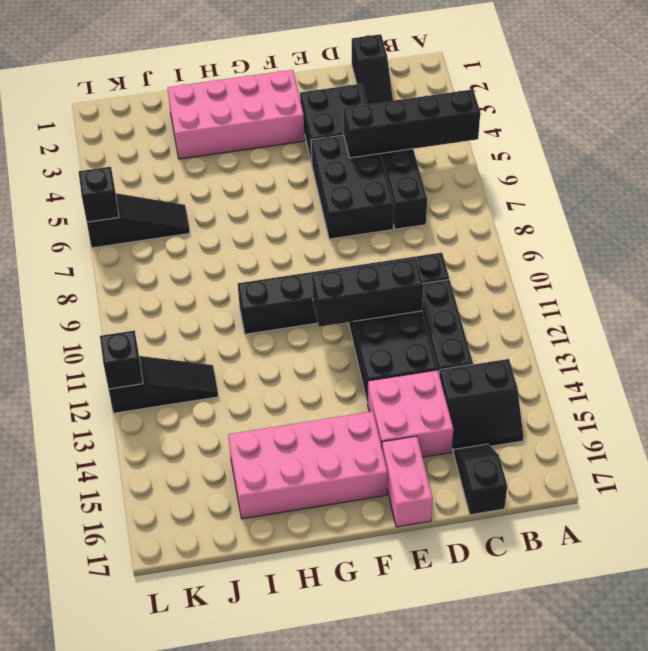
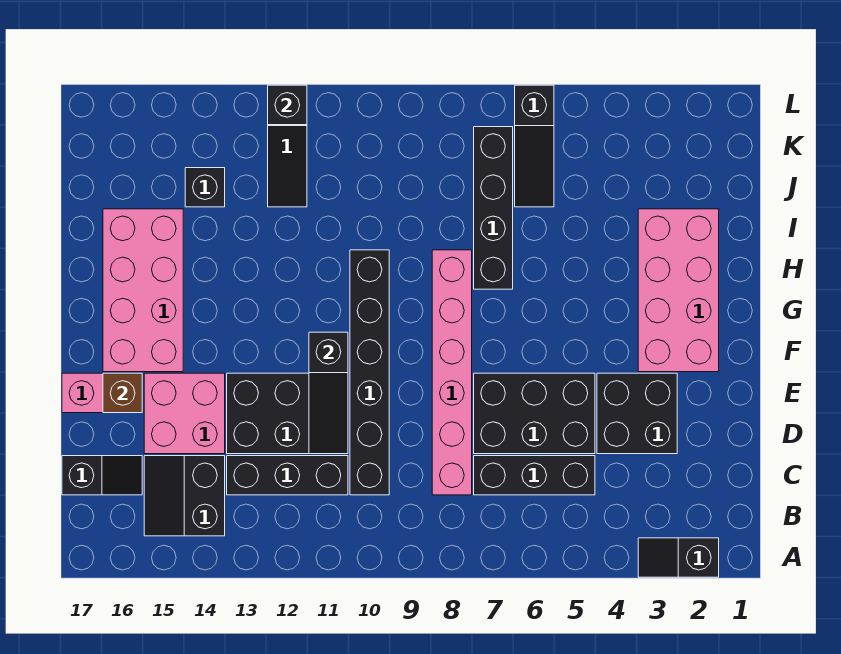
black 1x4 brick [343,89,480,158] -> black 1x4 brick moved to [474,127,513,289]
black 1x2 slope [352,34,393,104] -> black 1x2 slope moved to [638,538,719,577]
none -> pink 1x6 brick [432,250,472,495]
black 1x3 brick [312,259,424,327] -> black 1x3 slope [309,332,348,454]
none -> brown 1x1 brick [103,373,142,413]
black 1x1 brick [79,167,119,222] -> black 1x1 brick moved to [185,168,225,207]

